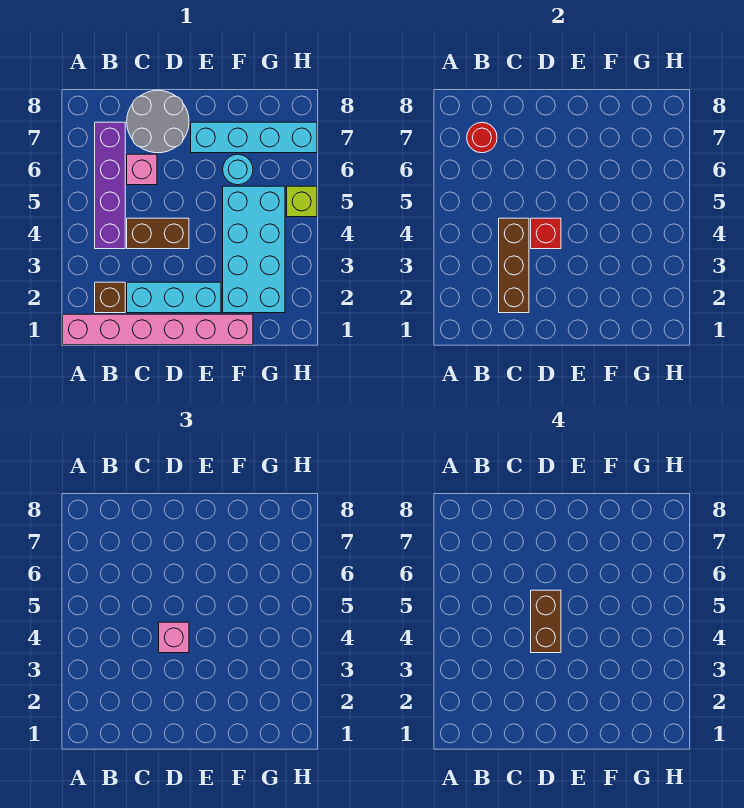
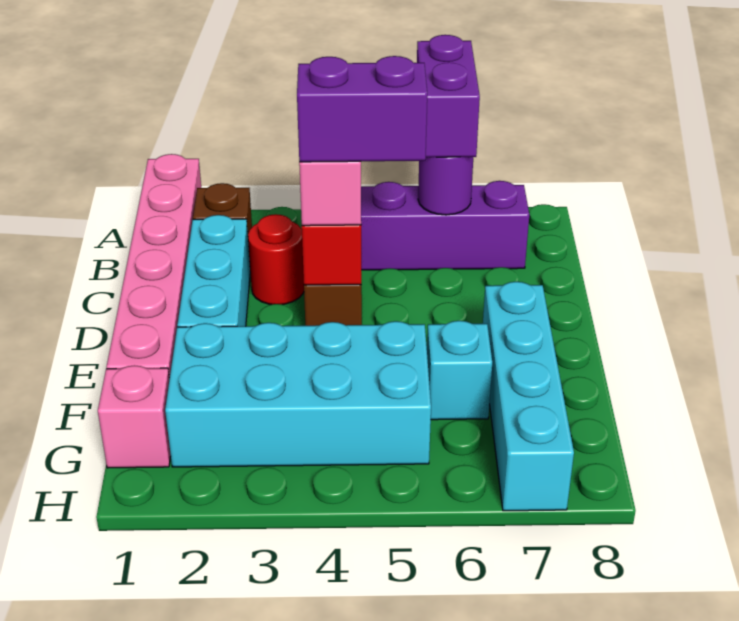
none -> purple 1x2 brick [417,35,480,157]
none -> purple 1x1 round brick [418,157,473,215]
red 1x1 round brick [467,122,497,153] -> red 1x1 round brick moved to [248,214,304,304]
brown 1x3 brick [499,218,529,313] -> none
pink 1x1 brick [127,154,157,185] -> pink 1x1 brick moved to [98,365,171,468]
grey 2x2 round brick [127,90,189,153] -> none
brown 1x2 brick [531,590,561,653] -> purple 1x2 brick [297,56,427,162]
cyan 1x1 round brick [223,154,253,185] -> cyan 1x1 brick [427,321,492,420]
lime 1x1 brick [287,186,317,217] -> none

